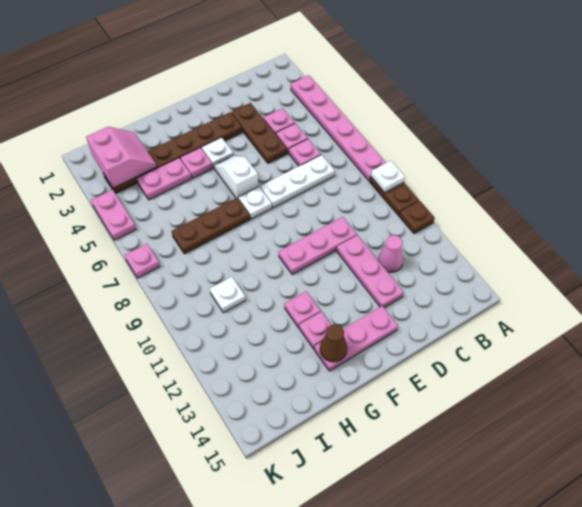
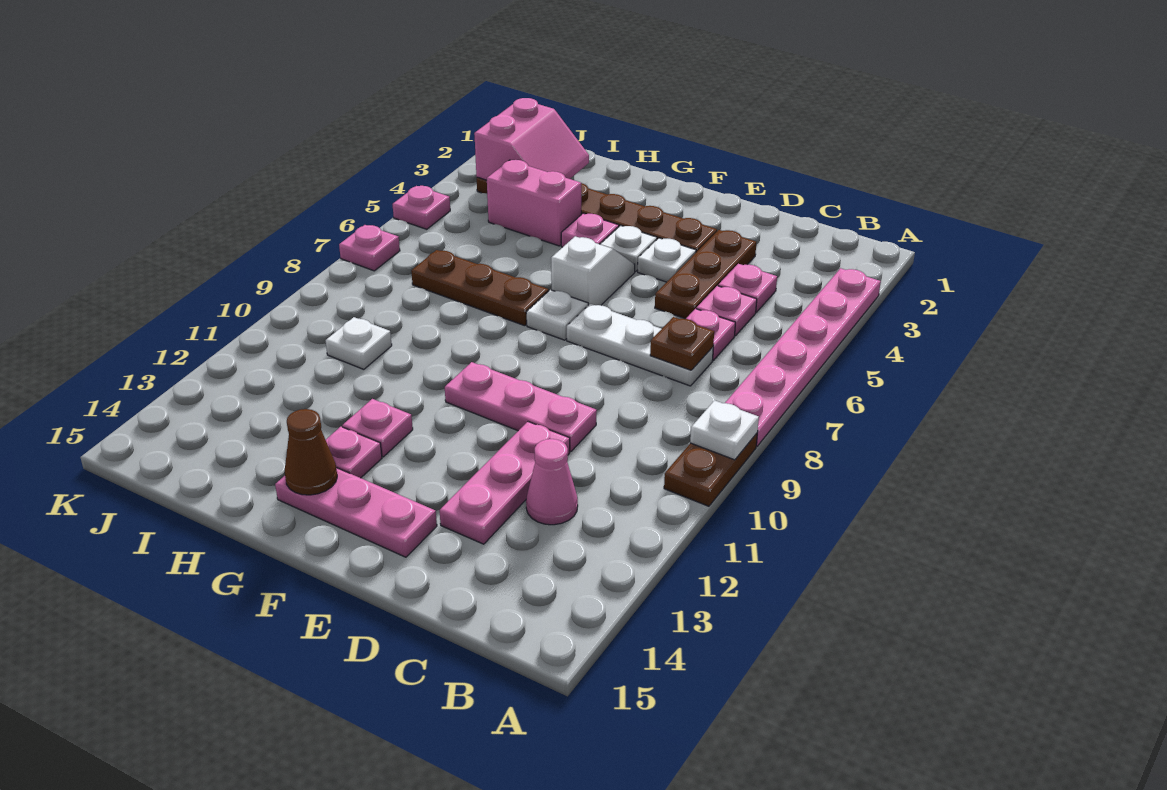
brown 1x1 plate [399,201,435,234] -> brown 1x1 plate moved to [650,317,714,370]
none -> white 1x1 plate [638,238,696,282]
pink 1x2 plate [136,158,191,200] -> pink 1x2 brick [487,160,581,246]
pink 1x2 plate [91,190,136,240] -> pink 1x1 plate [393,186,450,229]

